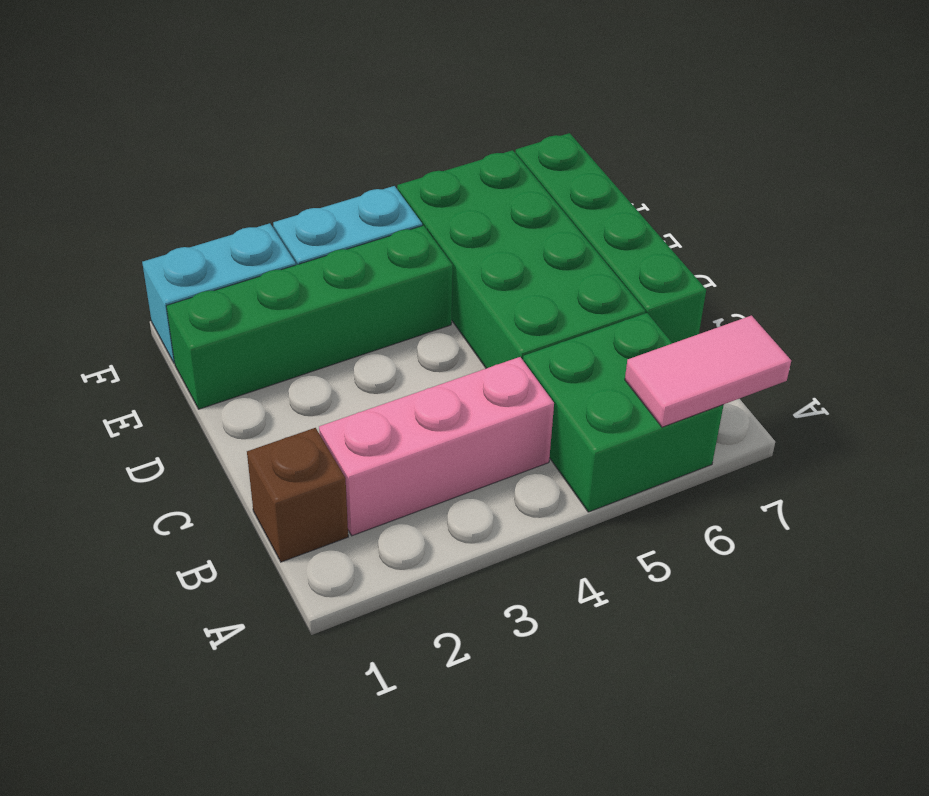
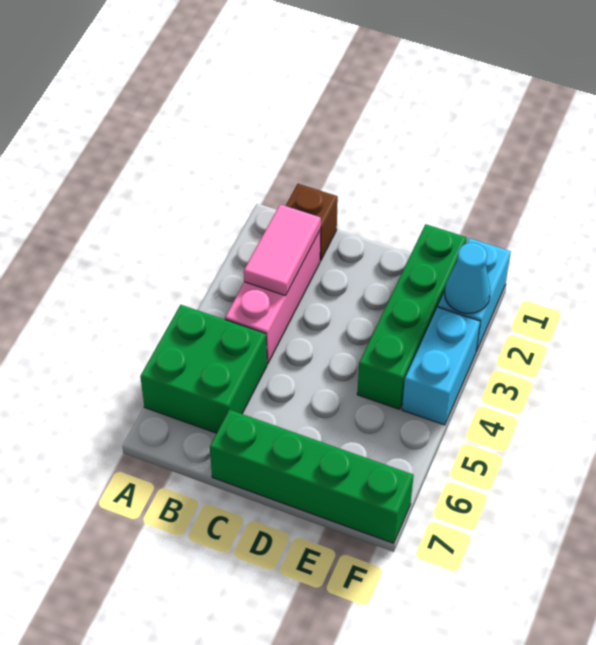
pink 1x2 tile [625,316,791,427] -> pink 1x2 tile moved to [244,204,321,296]
green 2x4 brick [397,150,645,368] -> none
none -> cyan 1x1 cone [445,243,491,313]

